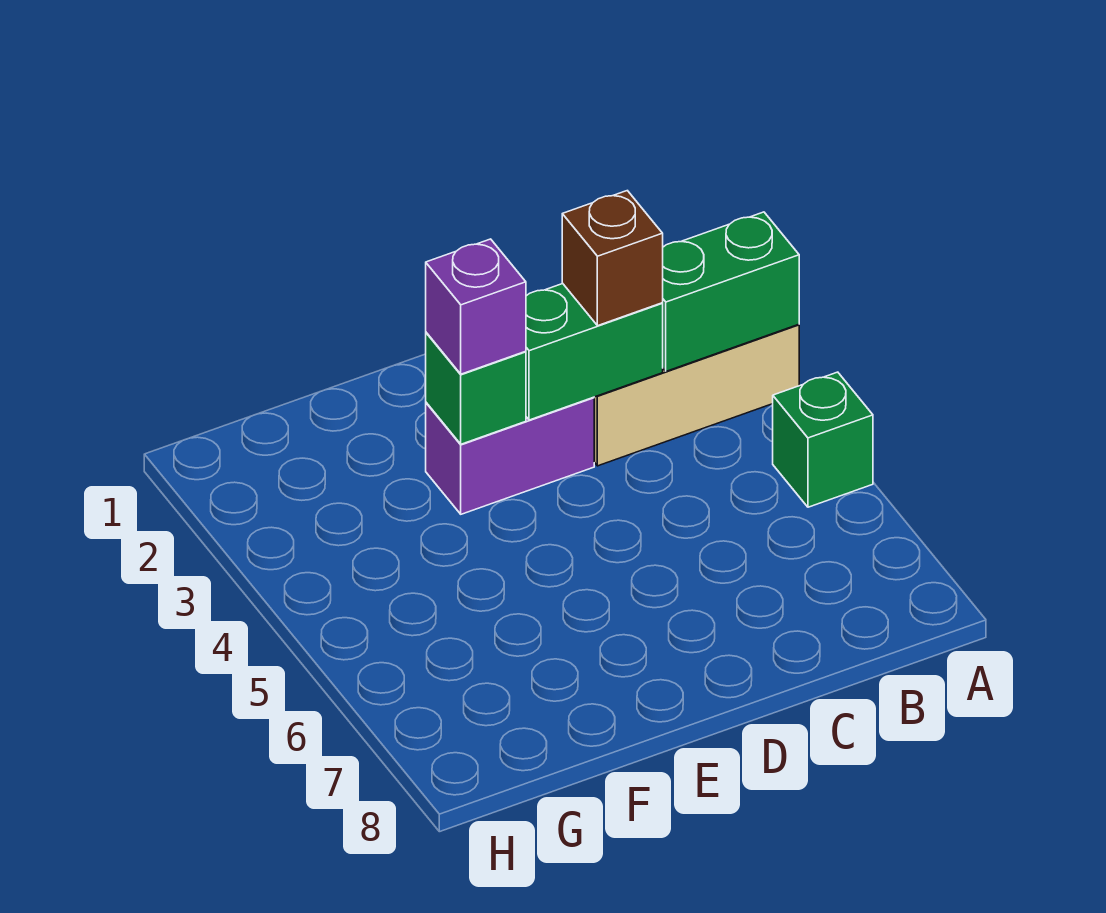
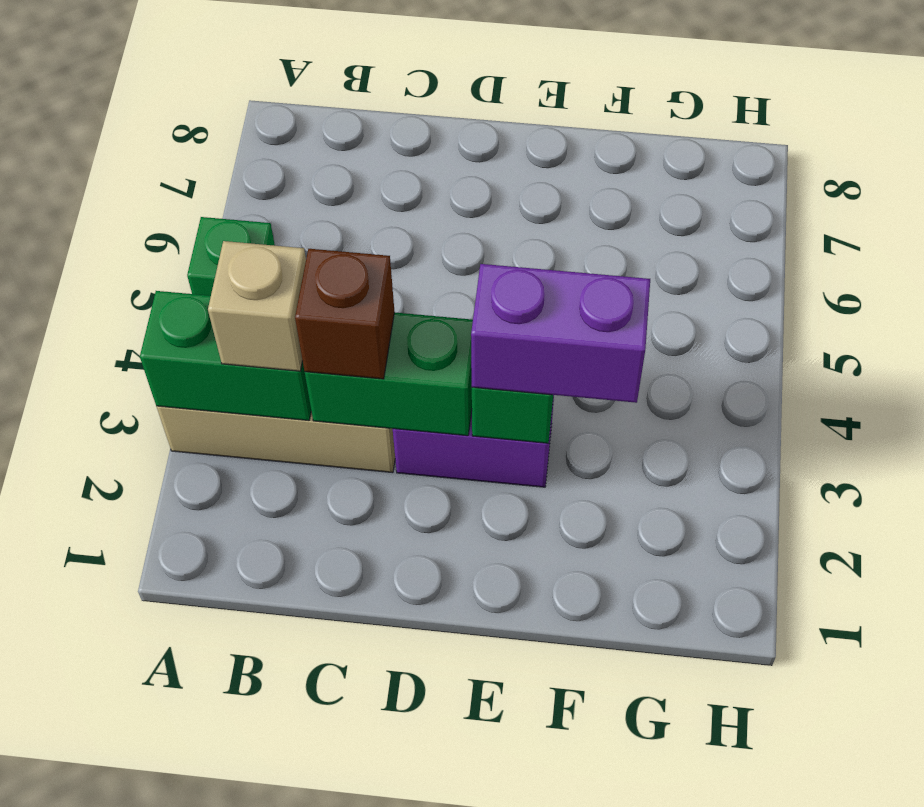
none -> tan 1x1 brick [208,241,306,371]
purple 1x1 brick [426,239,526,374] -> purple 1x2 brick [471,264,650,403]

